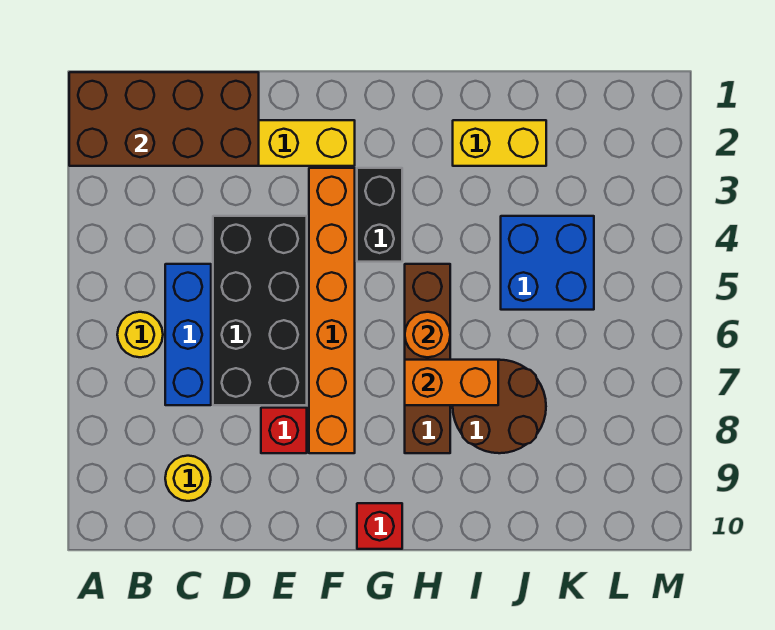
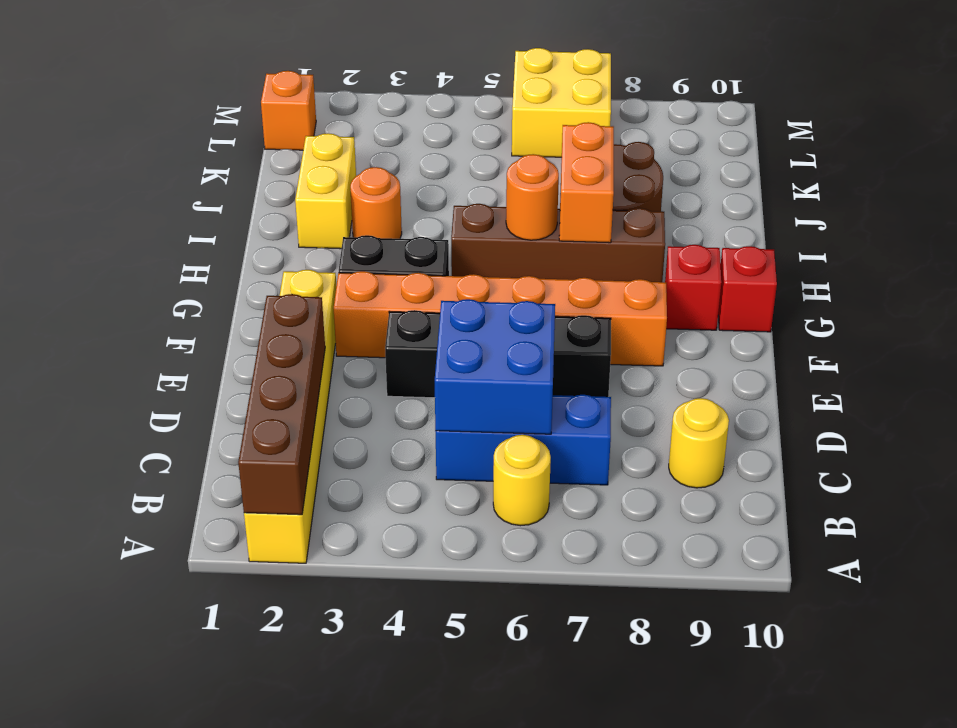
brown 2x4 brick [69,72,259,166] -> brown 1x4 brick [238,294,325,515]
black 2x4 brick [213,216,307,405] -> black 1x4 brick [385,310,611,398]
red 1x1 brick [261,408,307,453] -> red 1x1 brick moved to [665,245,721,330]
none -> orange 1x1 round brick [350,167,402,239]
blue 2x2 brick [501,216,594,310] -> blue 2x2 brick moved to [435,299,555,434]
none -> orange 1x1 brick [261,71,316,150]
none -> yellow 2x2 brick [512,48,611,157]

